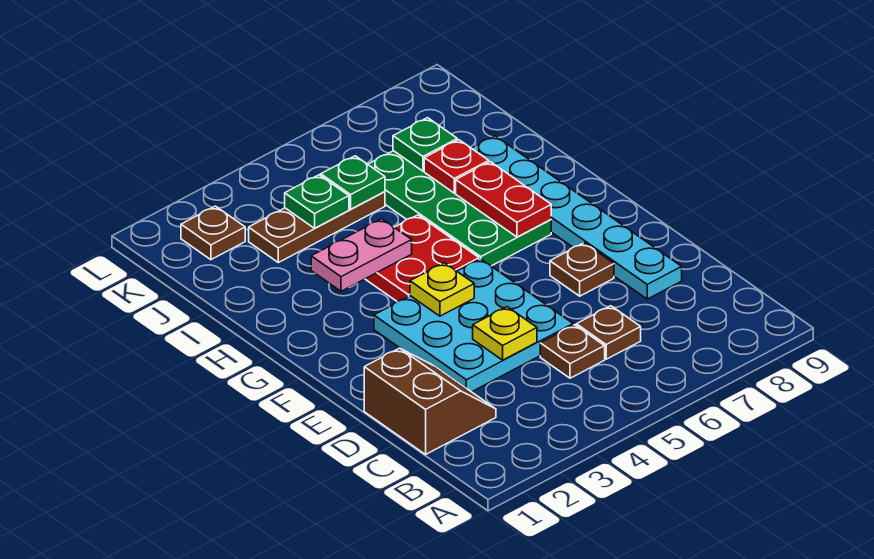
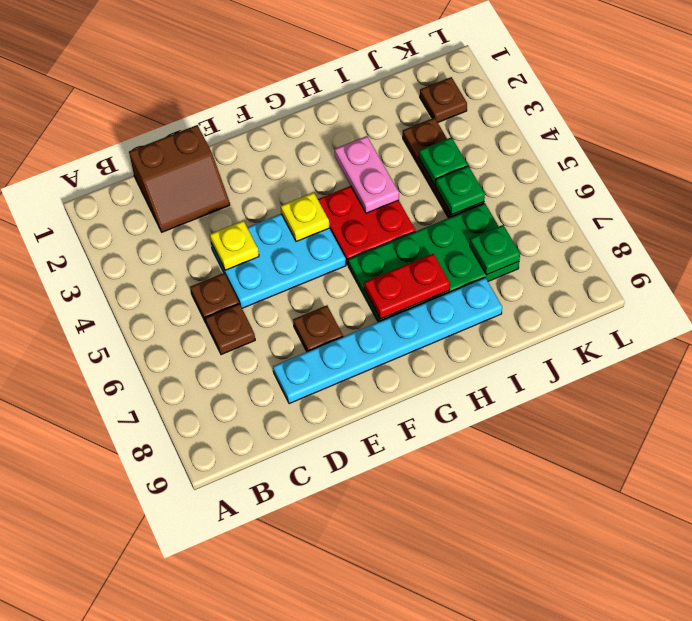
cyan 3x3 plate [374,259,573,392] -> cyan 2x3 plate [211,214,346,308]
red 1x1 plate [424,140,489,193] -> none

